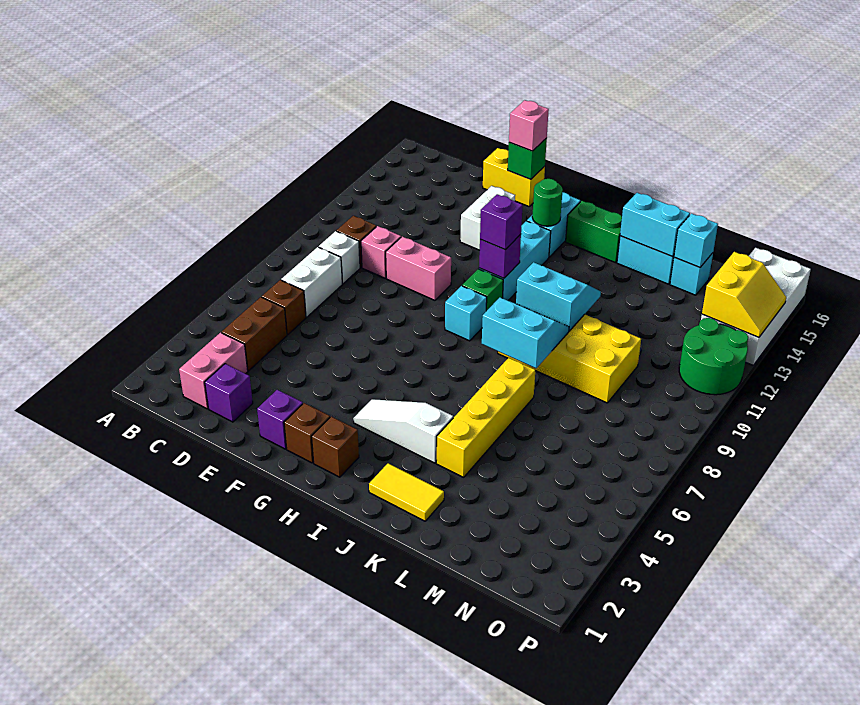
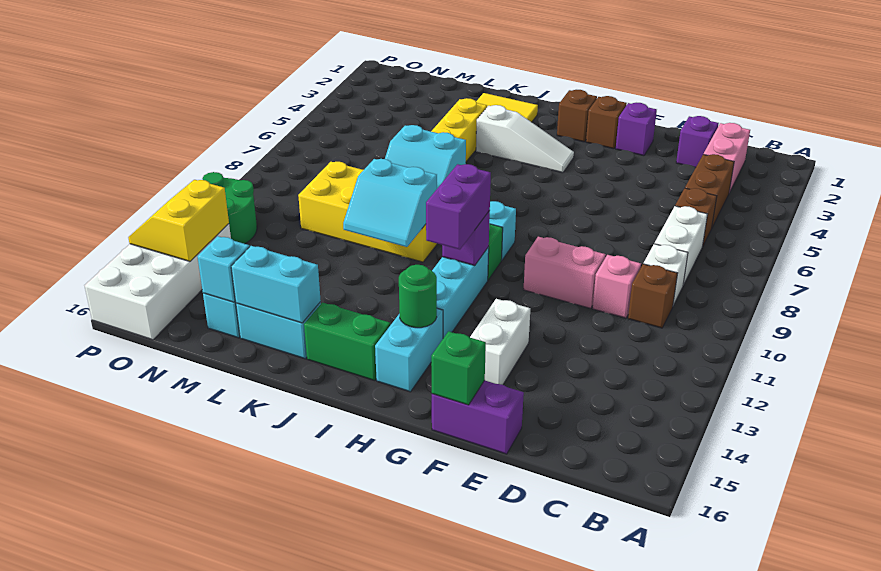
yellow 1x2 brick [483,148,545,206] -> purple 1x2 brick [432,380,524,454]
pink 1x1 brick [509,100,549,151] -> none
purple 1x1 brick [480,194,523,250] -> purple 1x2 brick [426,164,491,250]

